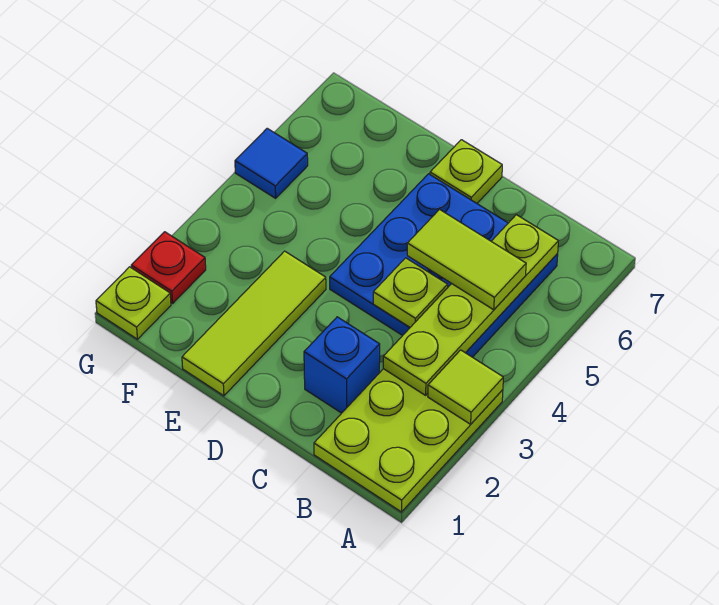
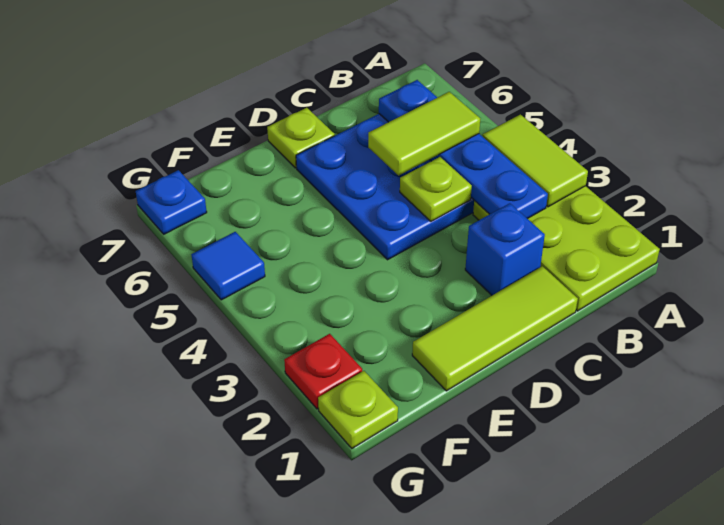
lime 1x1 tile [428,350,503,424] -> lime 1x2 tile [483,114,588,207]
lime 1x4 plate [383,215,558,395] -> blue 1x4 plate [379,80,548,219]
lime 1x3 tile [182,251,326,396] -> lime 1x3 tile turned to [412,266,578,391]
none -> blue 1x1 plate [136,170,207,234]

